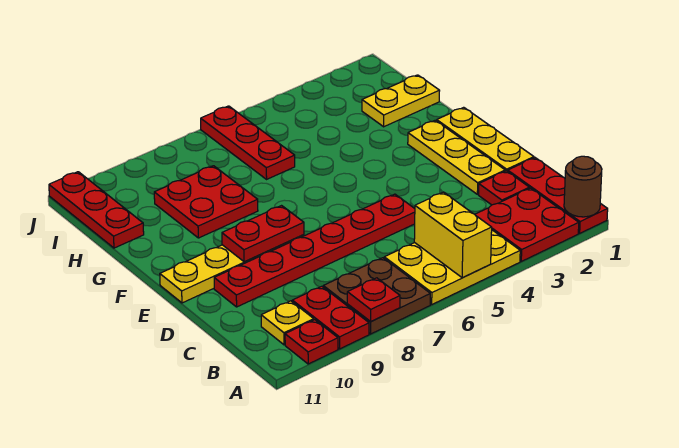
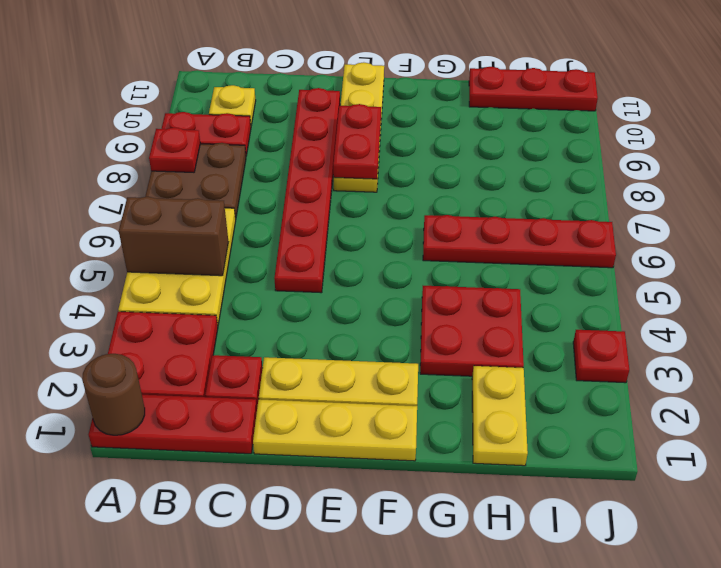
yellow 1x2 brick [414,192,492,278] -> brown 1x2 brick [119,197,229,276]
red 1x1 plate [285,320,338,364] -> red 1x1 plate moved to [573,330,629,383]
red 2x2 plate [154,166,258,238] -> red 2x2 plate moved to [420,286,524,376]
red 1x3 plate [201,106,295,179] -> red 1x4 plate [423,215,616,268]

